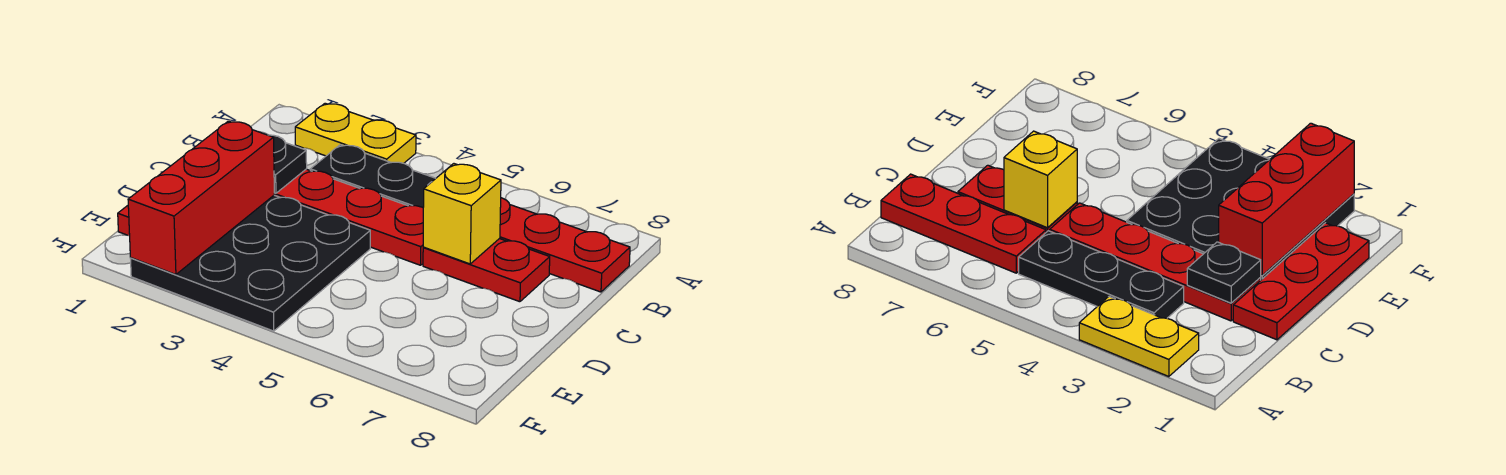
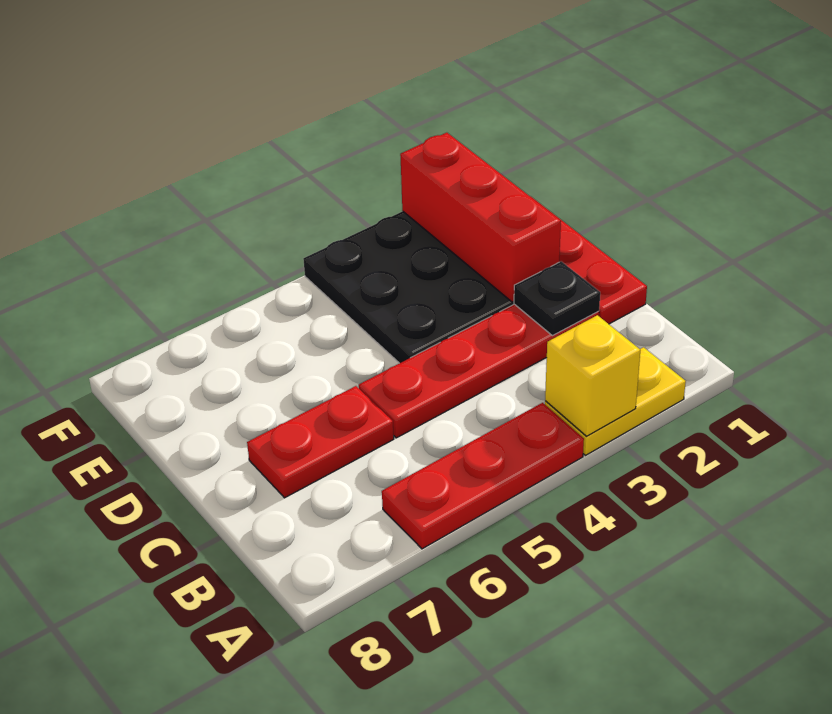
black 1x3 plate [310,145,436,207] -> none
red 1x3 plate [499,198,630,292] -> red 1x3 plate moved to [382,403,584,549]
yellow 1x1 brick [423,164,501,264] -> yellow 1x1 brick moved to [545,315,640,436]

